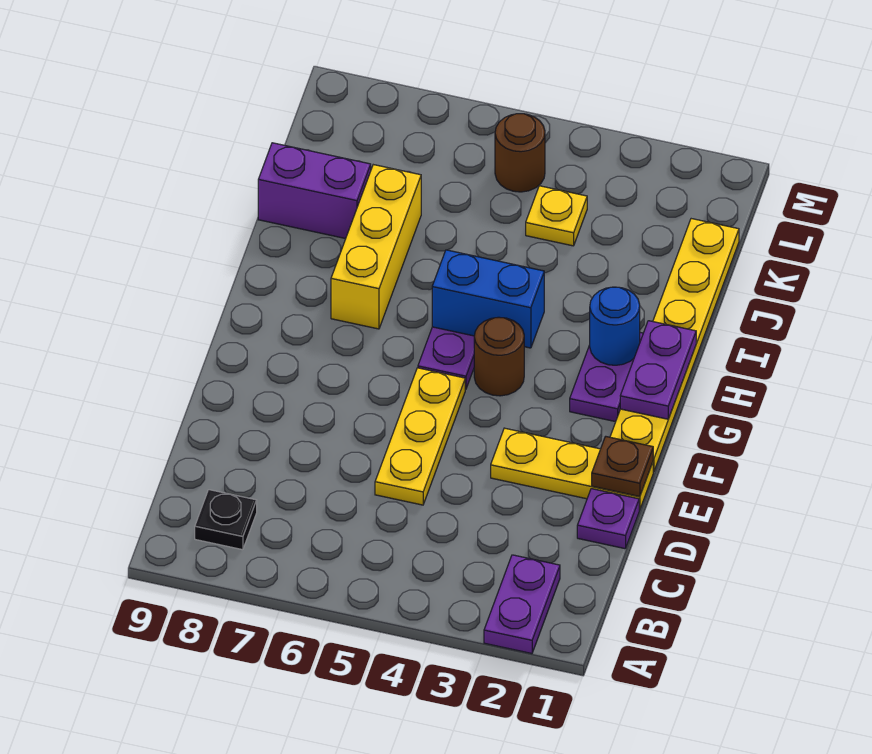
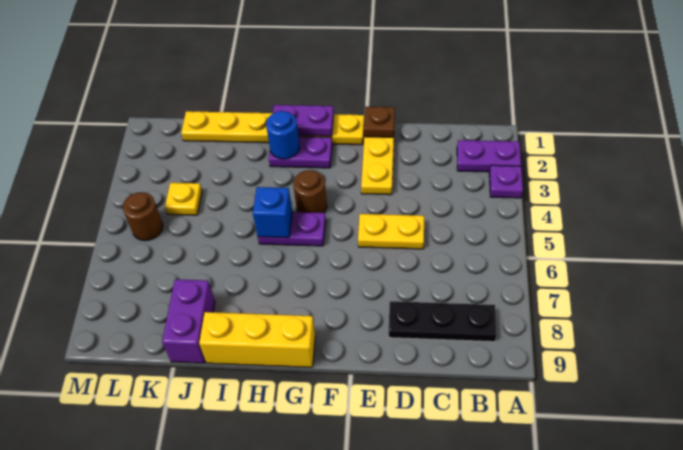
black 1x1 plate [195,490,257,550] -> black 1x3 plate [389,301,497,342]
purple 1x1 plate [577,489,639,549] -> purple 1x1 plate moved to [489,165,523,198]
yellow 1x3 plate [375,368,465,505] -> yellow 1x2 plate [358,214,424,249]
blue 1x2 brick [432,250,544,348] -> blue 1x1 brick [253,187,292,238]
yellow 1x3 brick [331,165,421,329] -> yellow 1x3 brick moved to [199,312,315,367]

